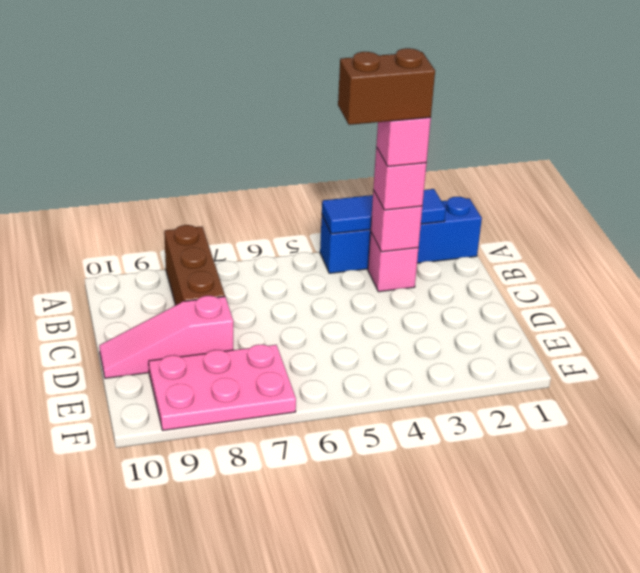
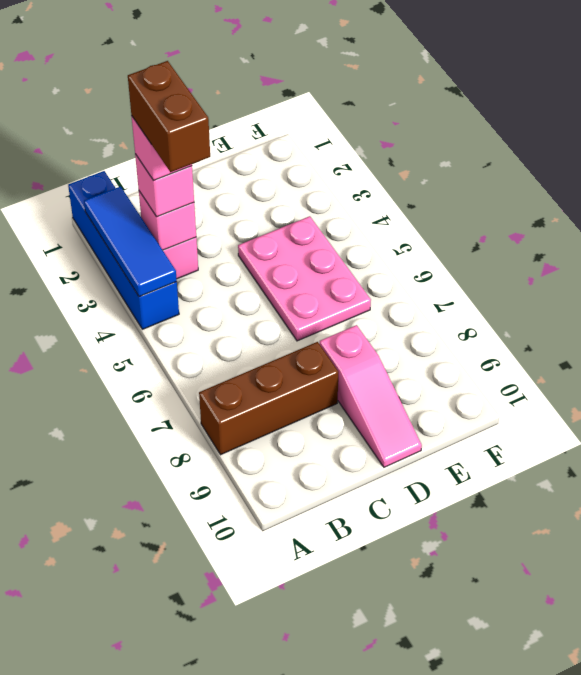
pink 2x3 plate [149,344,296,430] -> pink 2x3 plate moved to [238,216,371,341]

